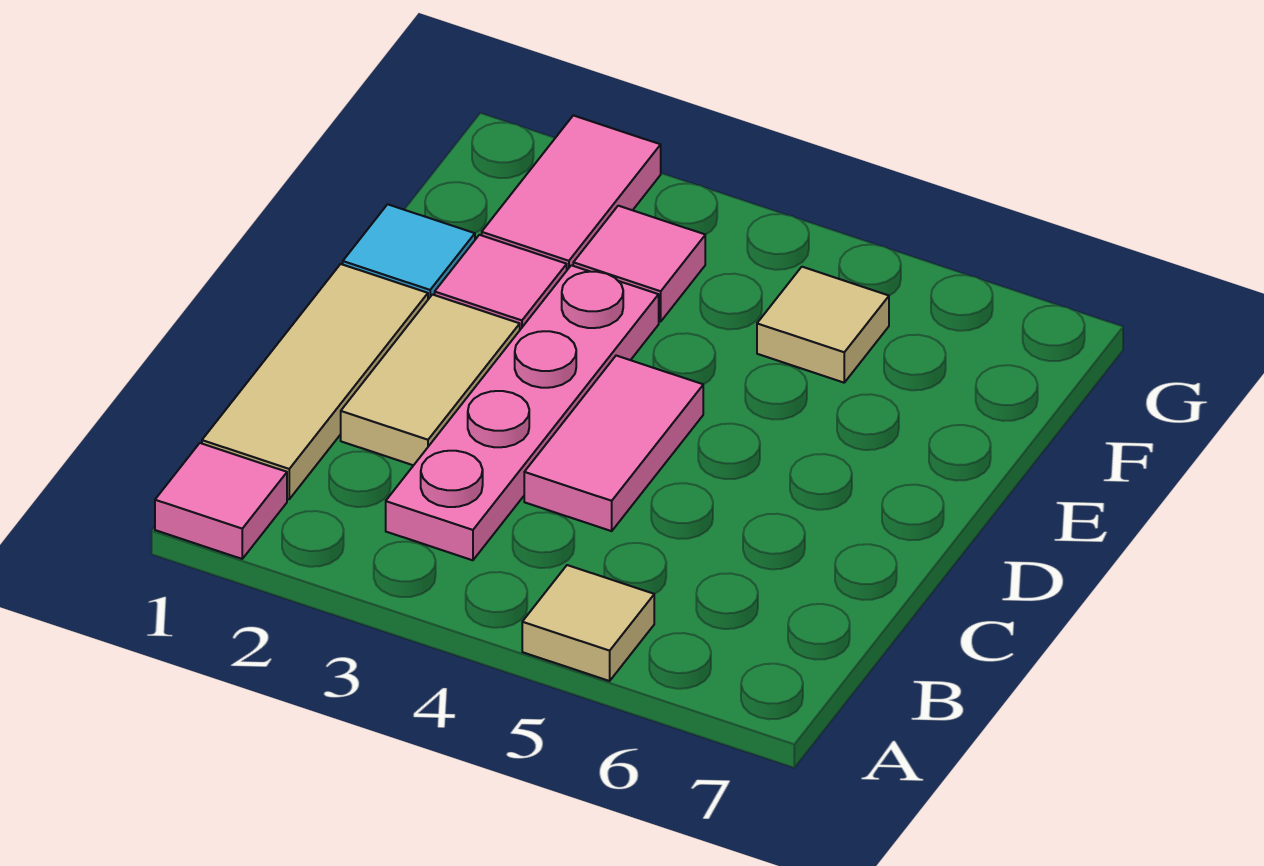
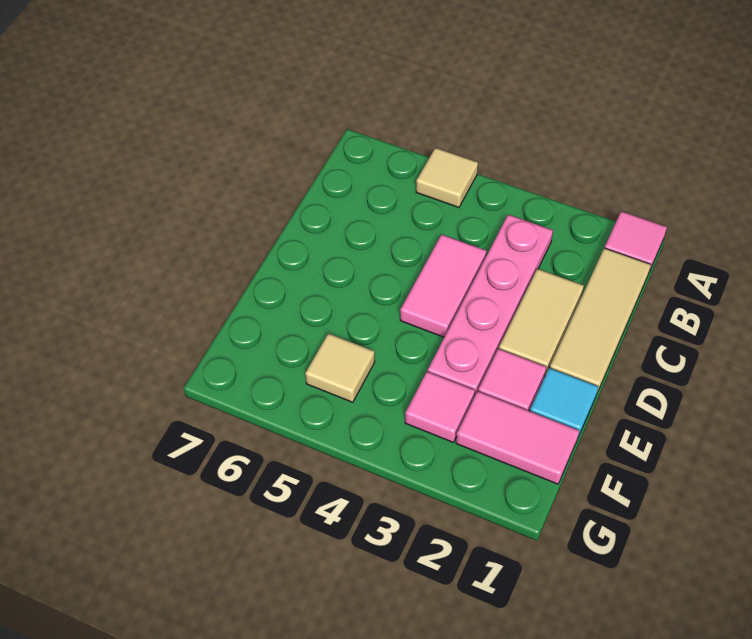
pink 1x2 tile [482,115,661,270] -> pink 1x2 tile turned to [456,391,579,484]

